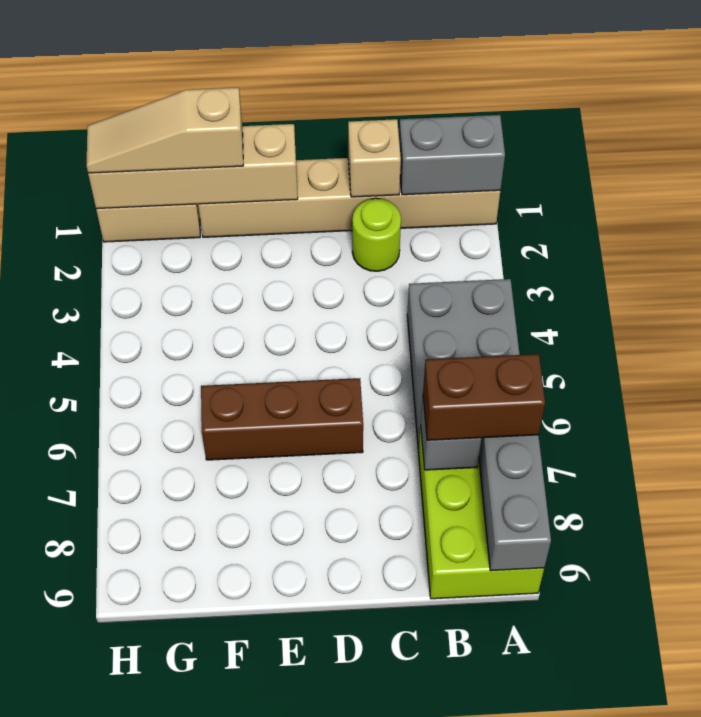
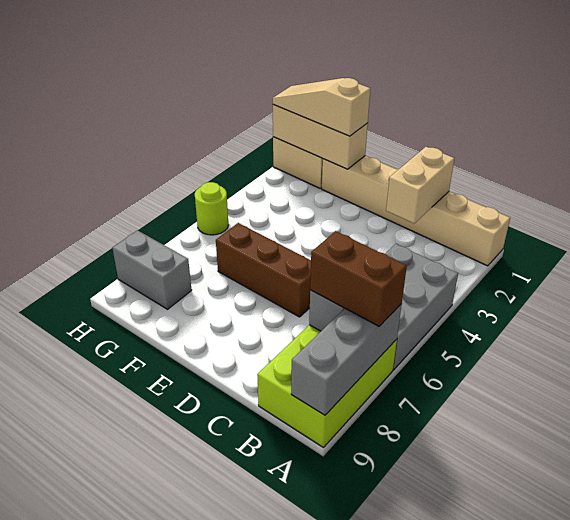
grey 1x2 brick [399,115,505,195] -> grey 1x2 brick moved to [112,230,192,309]
tan 1x1 brick [348,119,401,197] -> tan 1x2 brick [386,147,454,223]
lime 1x1 round brick [352,198,401,271] -> lime 1x1 round brick moved to [195,182,229,235]
tan 1x4 brick [88,124,298,209] -> tan 1x3 brick [273,105,368,169]

